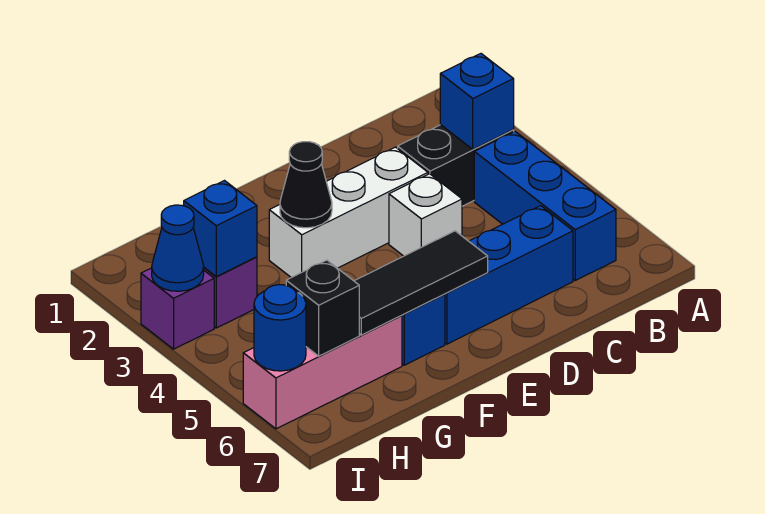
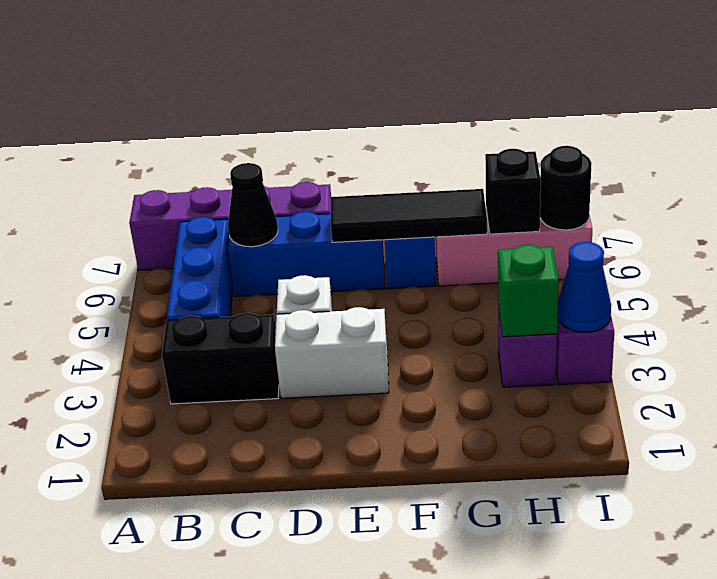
none -> purple 1x4 brick [129,182,331,270]
blue 1x1 brick [440,54,514,149] -> none
white 1x3 brick [269,147,428,278] -> white 1x2 brick [275,307,389,398]
black 1x1 cone [280,142,332,228] -> black 1x1 cone moved to [228,163,278,247]
blue 1x1 brick [184,181,257,276] -> green 1x1 brick [498,245,559,337]
blue 1x1 round brick [254,285,306,371] -> black 1x1 round brick [540,146,592,230]

